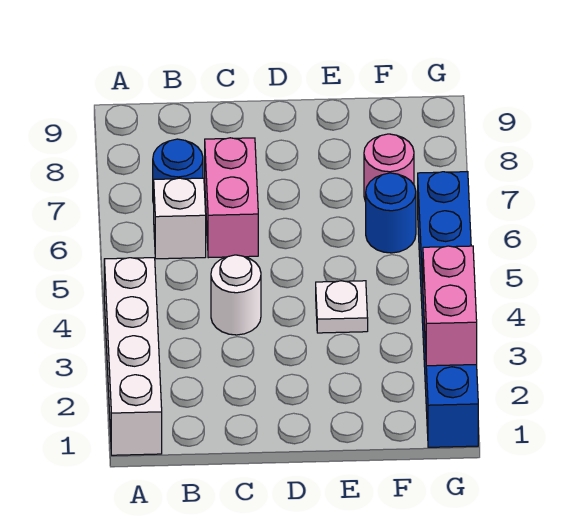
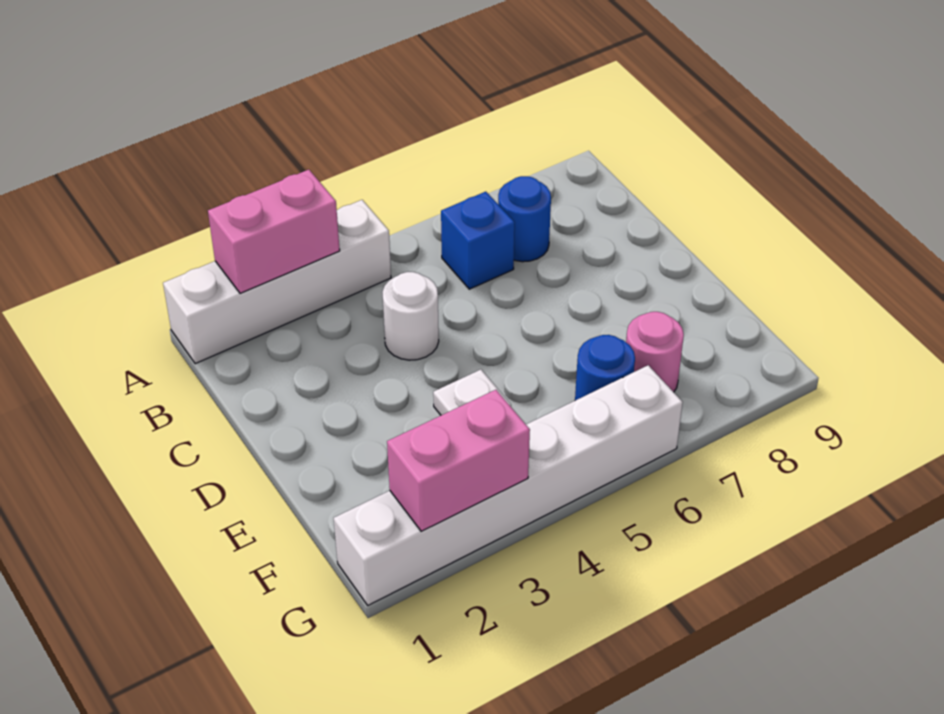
white 1x1 brick [154,178,206,259] -> blue 1x1 brick [441,192,515,289]
pink 1x2 brick [205,138,258,258] -> pink 1x2 brick moved to [208,170,340,293]
blue 1x6 brick [418,172,478,447] -> white 1x6 brick [334,365,683,605]

